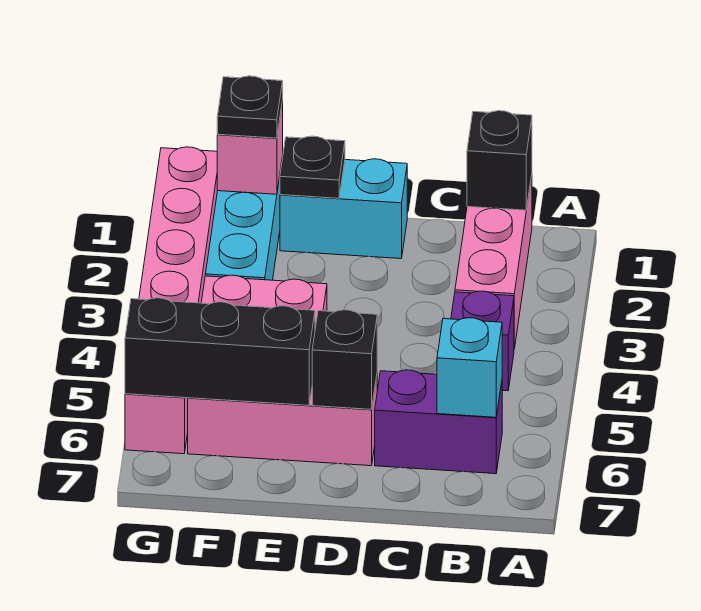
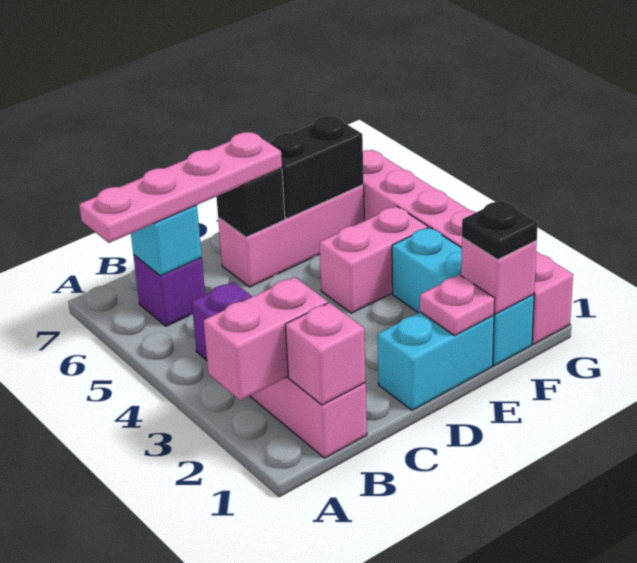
none -> pink 1x2 brick [204,277,328,401]
none -> pink 1x4 plate [79,132,282,243]
black 1x1 brick [467,111,532,210] -> pink 1x1 brick [285,302,366,405]
purple 1x2 brick [375,370,502,474] -> purple 1x1 brick [133,255,205,326]
black 1x1 plate [280,136,345,198] -> pink 1x1 plate [420,275,495,336]
black 1x3 brick [125,298,315,405] -> black 1x2 brick [270,116,364,219]

